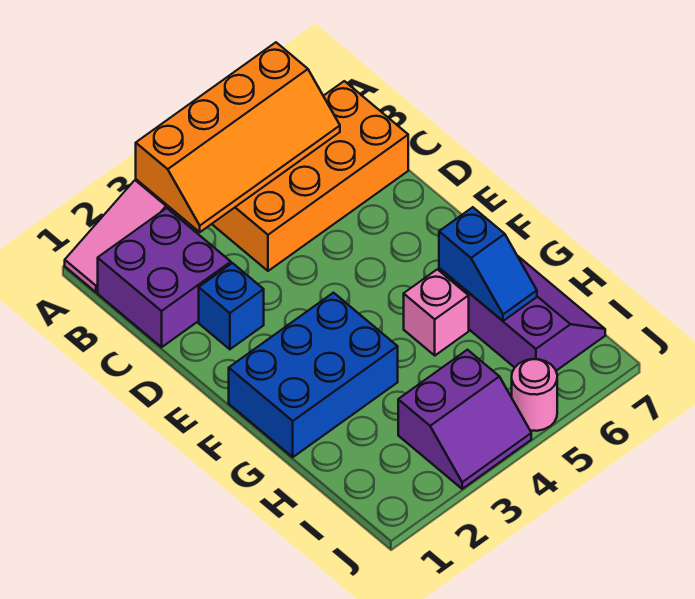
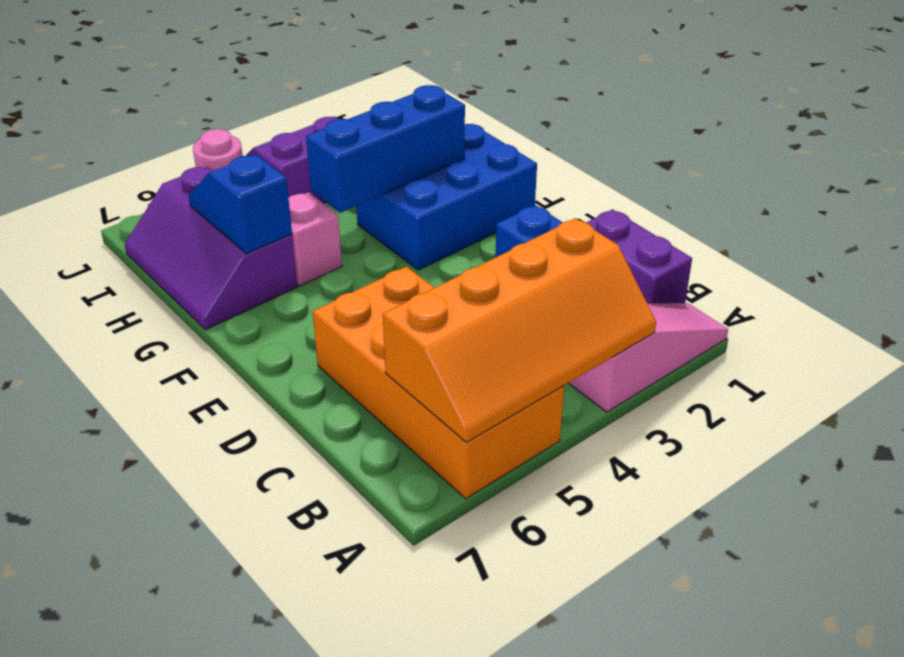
orange 2x4 slope [136,42,340,232] -> orange 2x4 slope turned to [383,218,656,442]
purple 2x2 brick [98,208,231,347] -> purple 1x2 brick [586,209,692,303]
orange 2x4 brick [212,81,408,271] -> orange 2x4 brick turned to [313,267,564,499]
none -> blue 1x3 brick [306,85,465,213]

